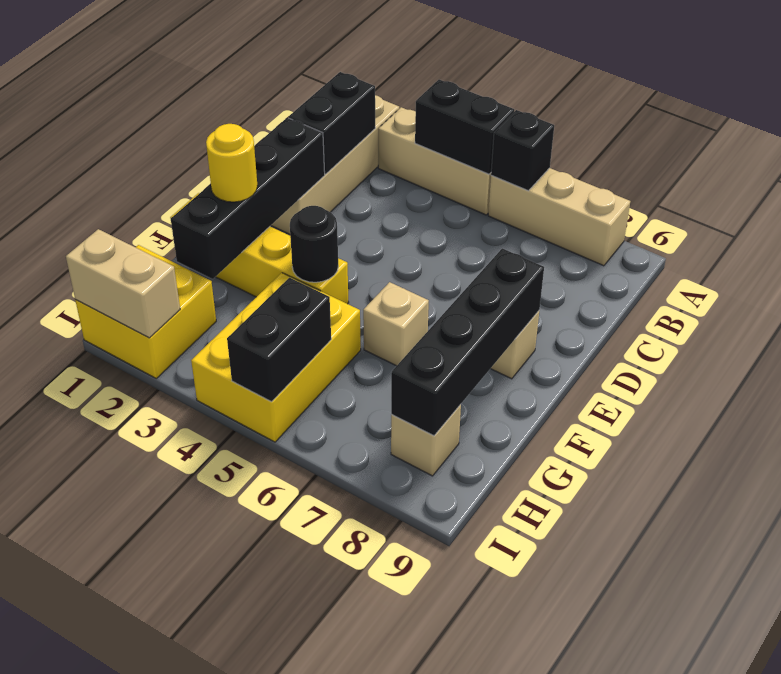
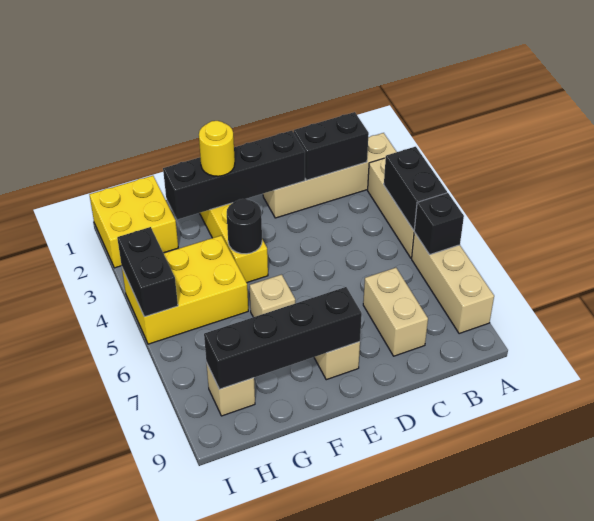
black 1x2 brick [227,278,331,402] -> black 1x2 brick turned to [117,227,178,317]
tan 1x2 brick [66,229,180,338] -> tan 1x2 brick moved to [363,268,428,356]

